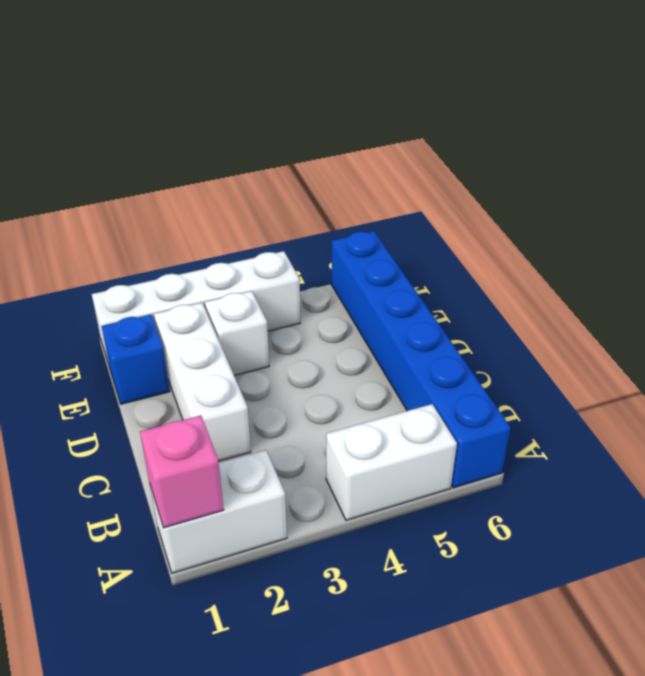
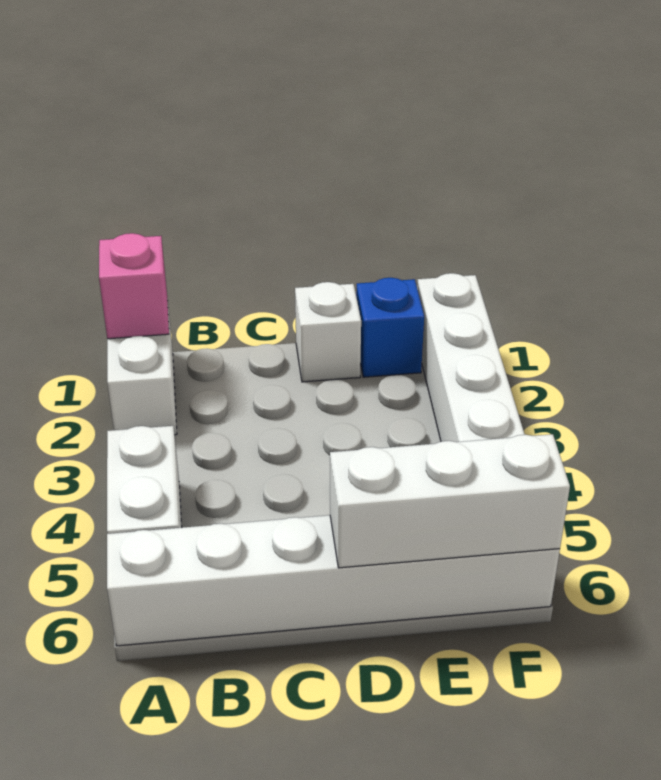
blue 1x6 brick [331,231,511,488] -> white 1x6 brick [107,515,560,646]
white 1x3 brick [154,303,251,461] -> white 1x3 brick moved to [330,434,570,568]
white 1x1 brick [205,291,269,375] -> white 1x1 brick moved to [295,282,361,382]

